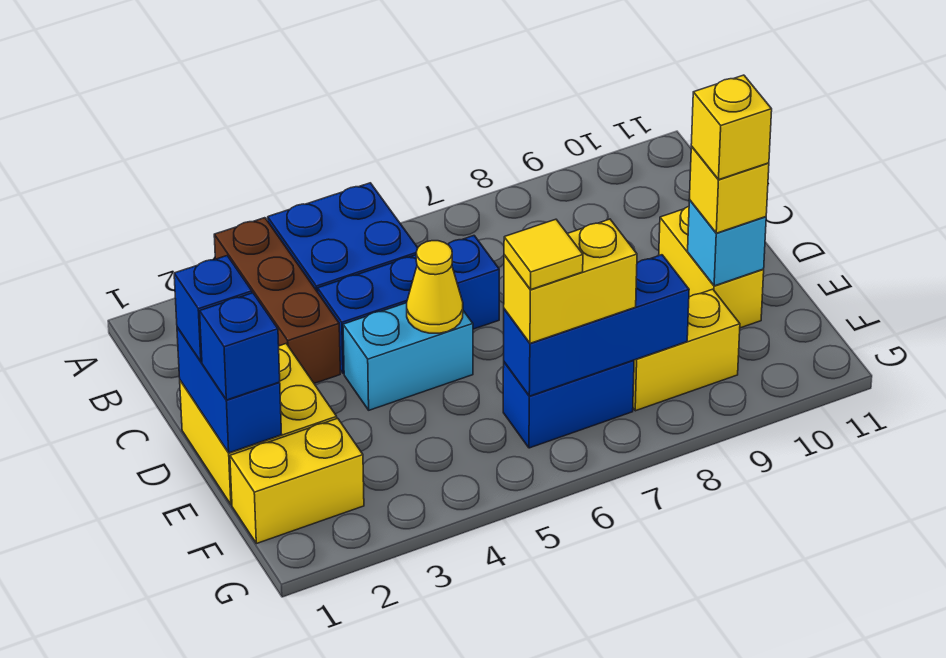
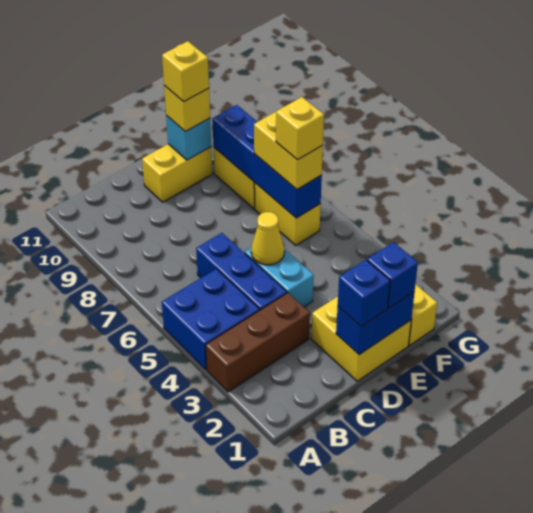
blue 1x2 brick [503,360,634,448] -> yellow 1x2 brick [254,183,321,245]
blue 1x3 brick [504,255,689,396] -> blue 1x4 brick [212,105,322,218]
yellow 1x1 tile [504,219,583,289] -> yellow 1x1 brick [276,97,324,160]

